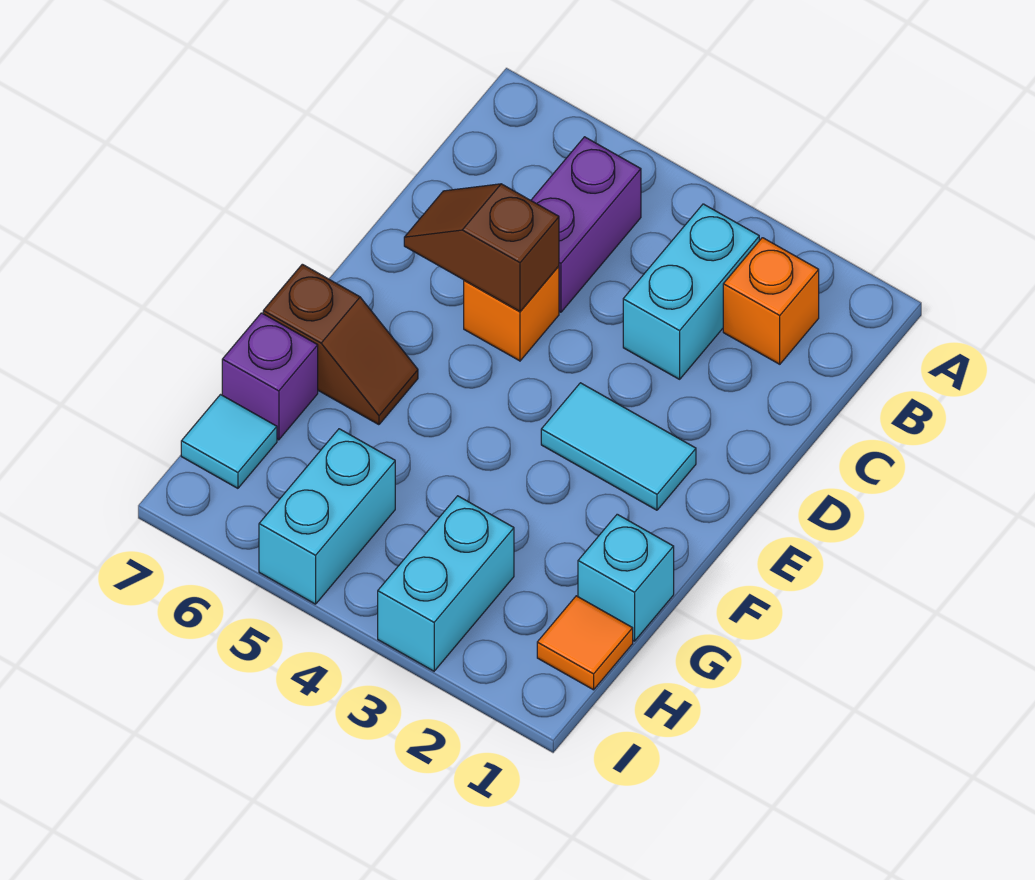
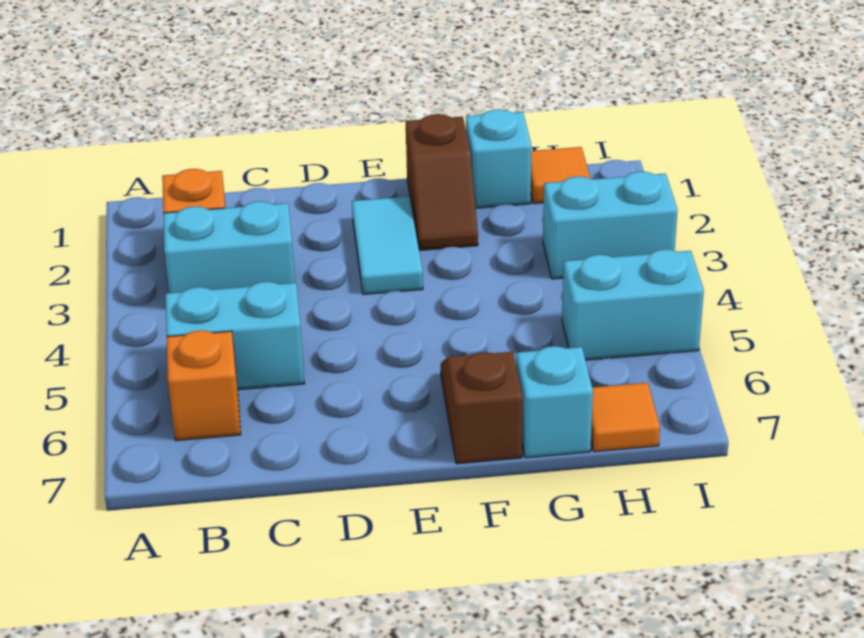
purple 1x2 brick [531,137,641,312] -> cyan 1x2 brick [166,282,305,390]
orange 1x1 brick [464,266,559,361] -> orange 1x1 brick moved to [167,330,241,441]
brown 1x2 slope [404,184,559,311] -> brown 1x2 slope moved to [406,114,478,250]
purple 1x1 brick [222,313,318,440] -> cyan 1x1 brick [516,346,593,458]
cyan 1x1 tile [181,395,277,488] -> orange 1x1 tile [591,383,660,452]

